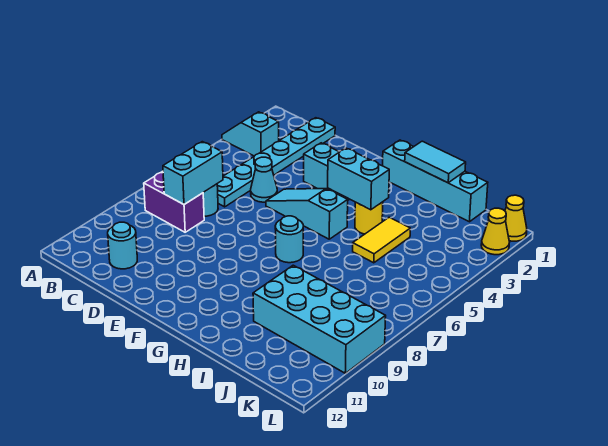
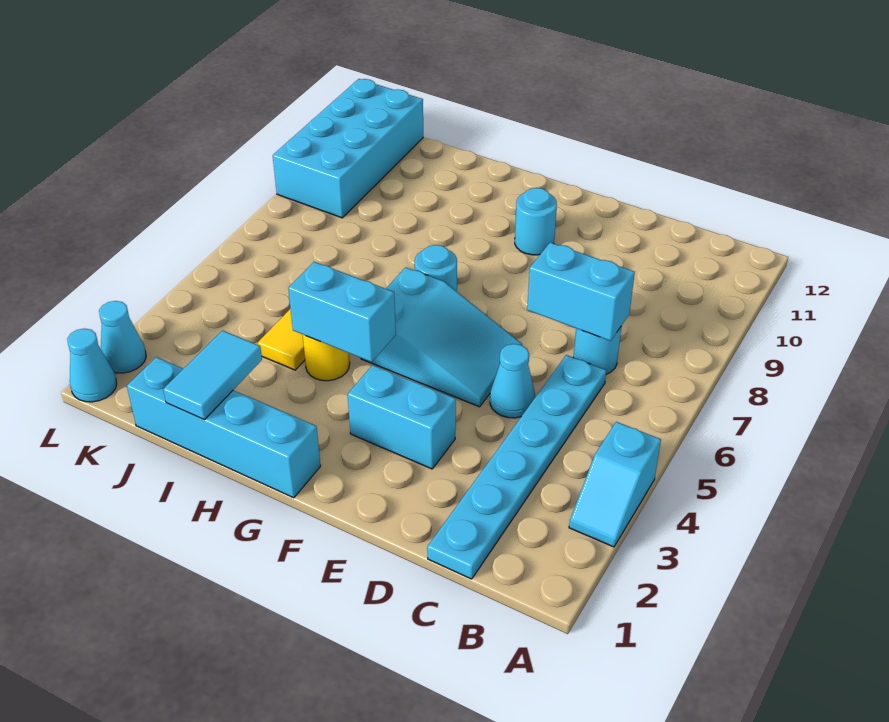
cyan 1x2 slope [222,112,279,156] -> cyan 1x2 slope turned to [569,422,661,547]
purple 1x2 brick [144,171,204,232] -> none
cyan 1x2 brick [163,142,223,204] -> cyan 1x2 brick turned to [527,242,635,341]
cyan 1x1 round brick [108,222,137,269] -> cyan 1x1 round brick moved to [515,188,557,255]
cyan 1x3 slope [266,189,348,239] -> cyan 2x3 slope [361,267,522,407]
cyan 1x2 tile [405,141,466,183] -> cyan 1x2 tile turned to [163,331,262,420]
cyan 2x4 brick [253,265,386,373] -> cyan 2x4 brick turned to [273,79,423,218]
yellow 1x1 cone [505,195,527,241] -> cyan 1x1 cone [67,329,117,402]
yellow 1x1 cone [481,208,509,255] -> cyan 1x1 cone [99,301,146,373]

